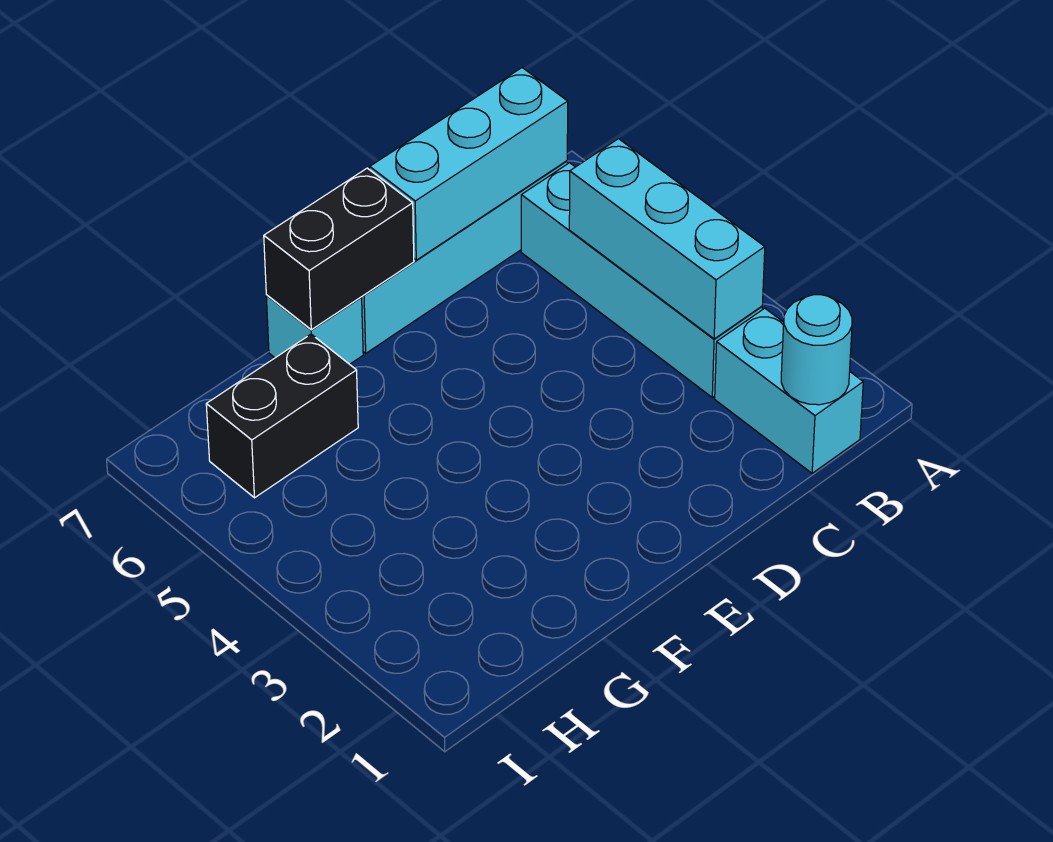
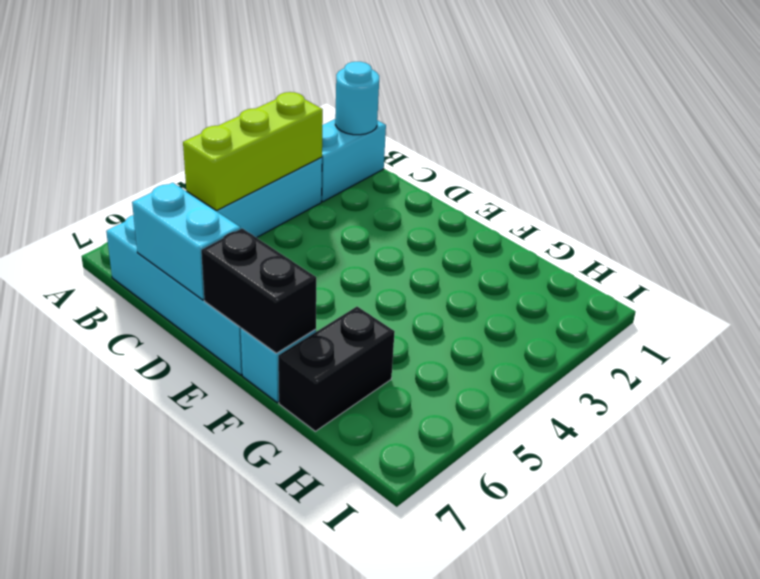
cyan 1x3 brick [569,139,765,339] -> lime 1x3 brick [183,92,323,211]
cyan 1x3 brick [370,68,568,260] -> cyan 1x2 brick [132,183,240,300]
black 1x2 brick [206,334,358,498] -> black 1x2 brick turned to [278,307,395,431]

